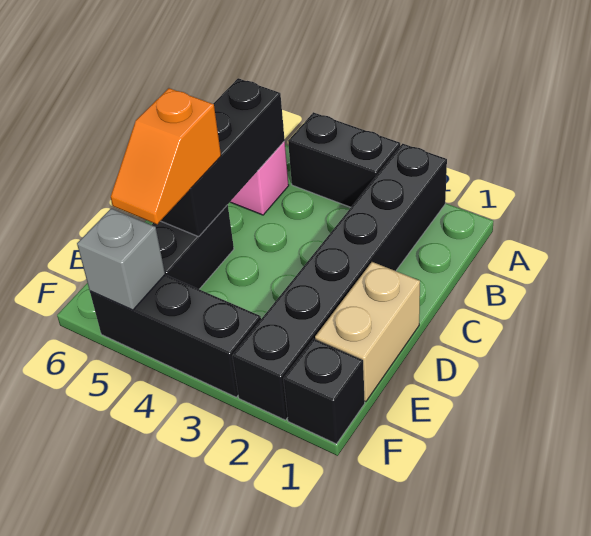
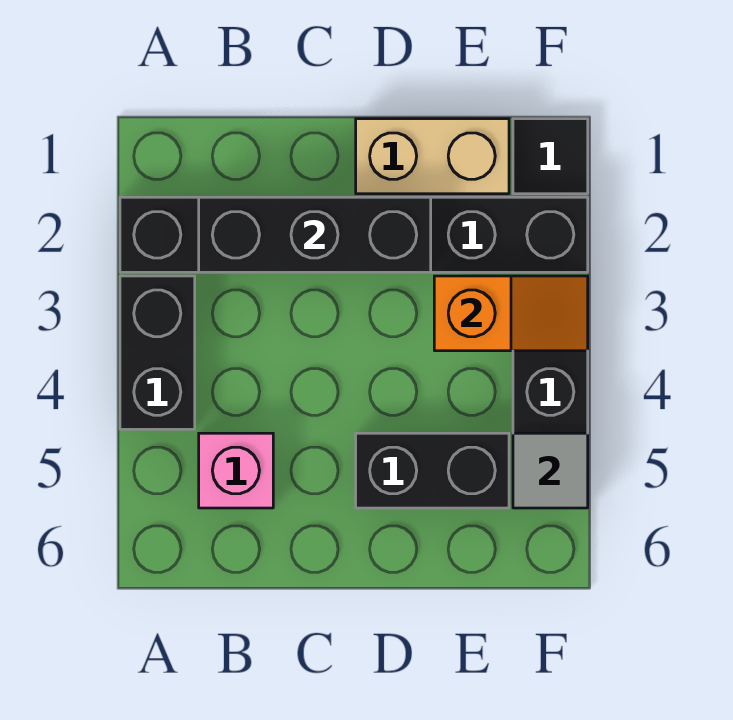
black 1x3 brick [161,78,285,237] -> black 1x3 brick moved to [199,197,431,272]
orange 1x2 slope [111,88,221,224] -> orange 1x2 slope moved to [434,276,588,351]
black 1x1 brick [283,339,365,444] -> black 1x1 tile [513,119,588,194]
grey 1x1 brick [77,209,165,310] -> grey 1x1 tile [513,433,588,508]

